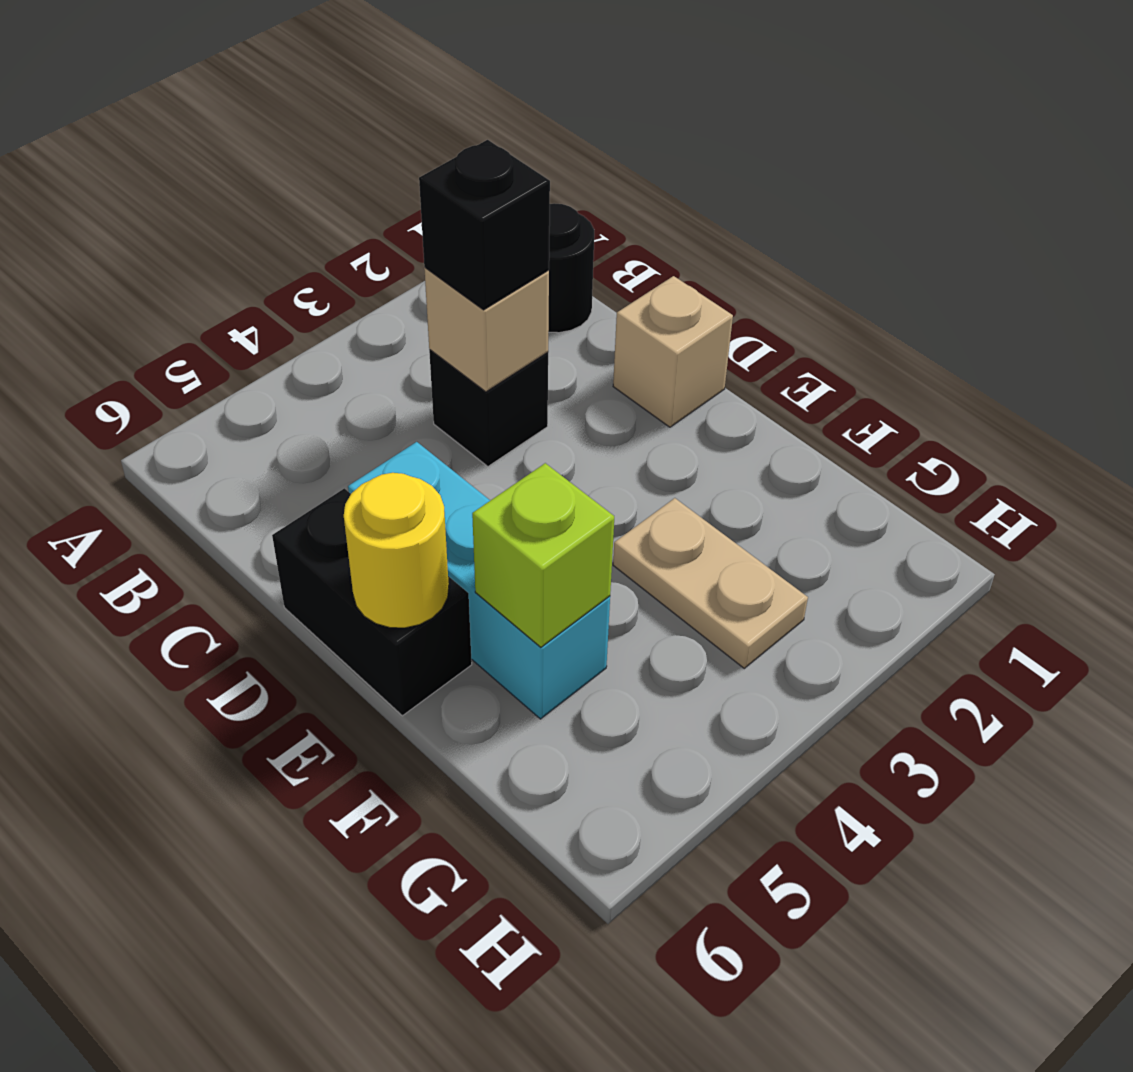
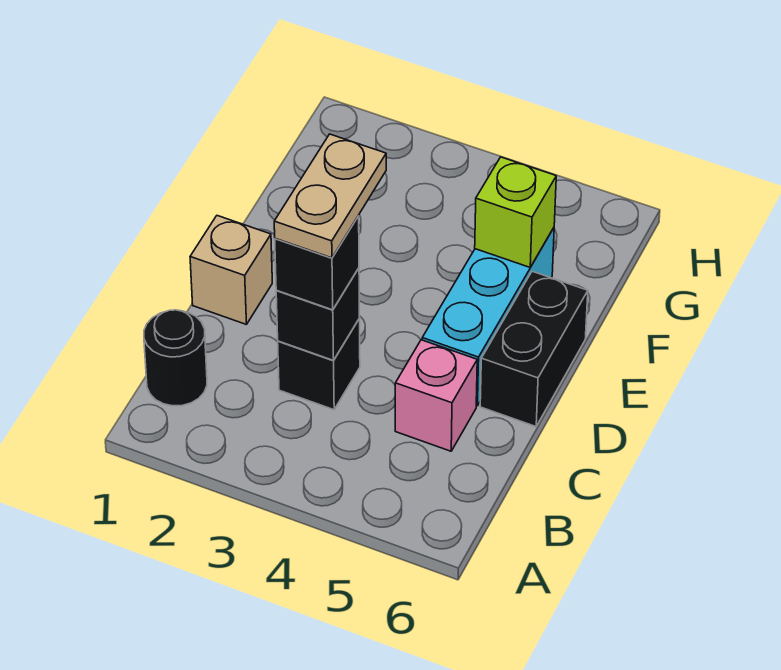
tan 1x1 brick [424,268,549,392] -> black 1x1 brick [276,268,360,360]
none -> pink 1x1 brick [395,340,477,451]
yellow 1x1 round brick [344,473,449,628] -> none
tan 1x2 plate [613,498,808,668] -> tan 1x2 plate moved to [274,134,386,258]

